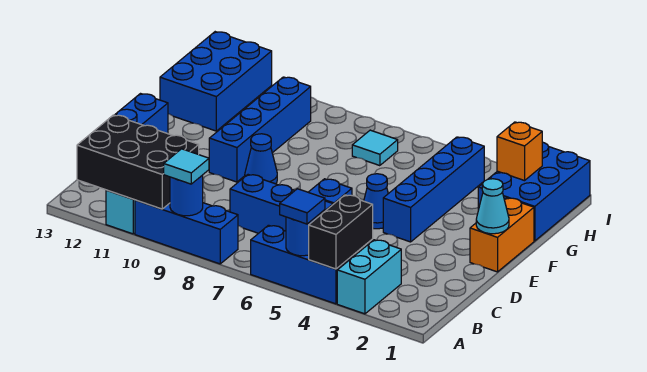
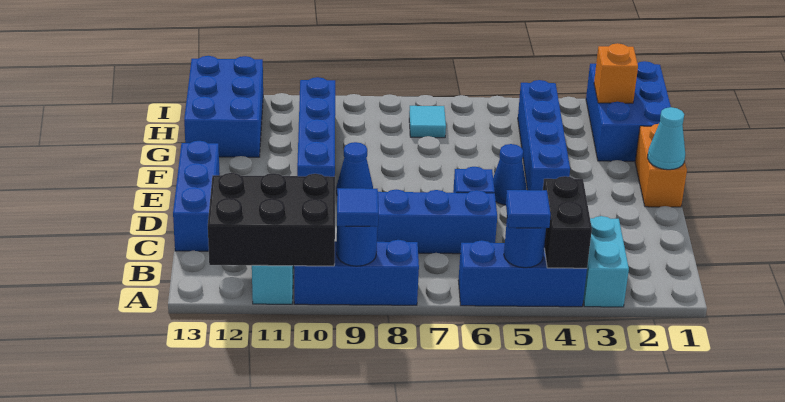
cyan 1x1 tile [164,149,209,184] -> blue 1x1 tile [337,188,378,227]

